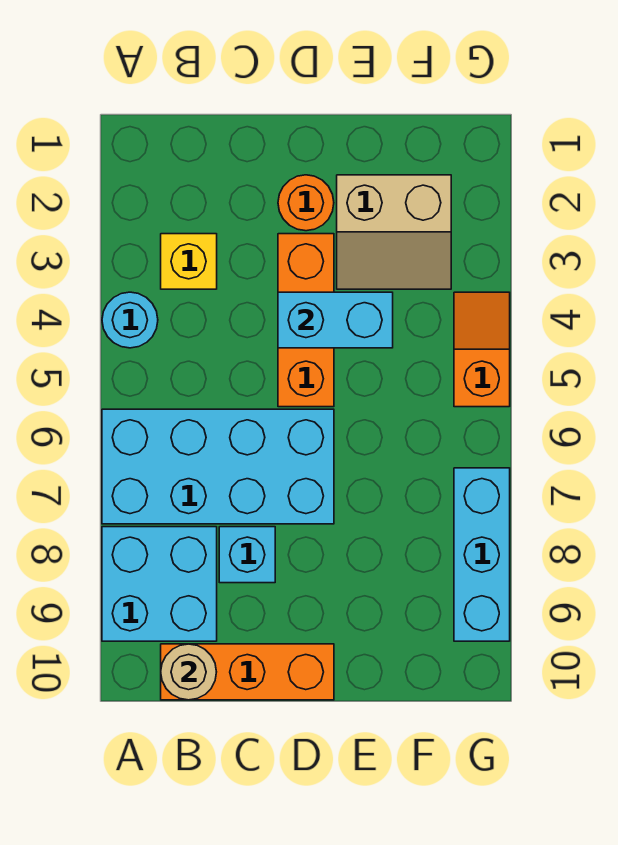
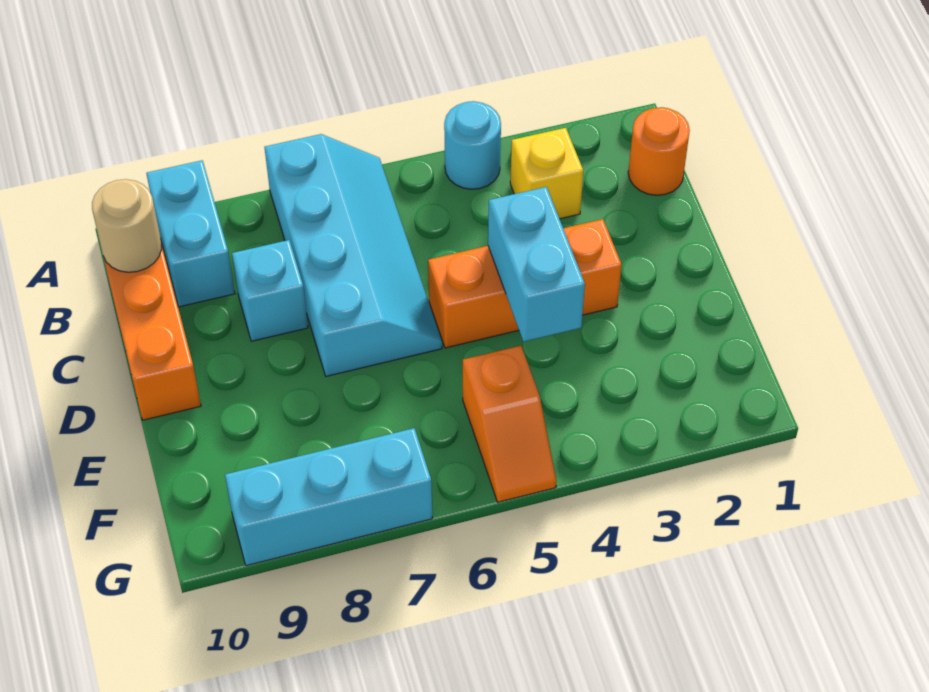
cyan 2x4 brick [102,409,334,524] -> cyan 2x4 slope [265,134,442,376]
cyan 2x2 brick [102,527,217,641] -> cyan 1x2 brick [146,160,235,307]
orange 1x1 round brick [278,175,334,231] -> orange 1x1 round brick moved to [628,107,690,195]
tan 2x2 slope [337,175,451,289] -> none
orange 1x2 slope [454,292,510,407] -> orange 1x2 slope turned to [463,346,556,502]

